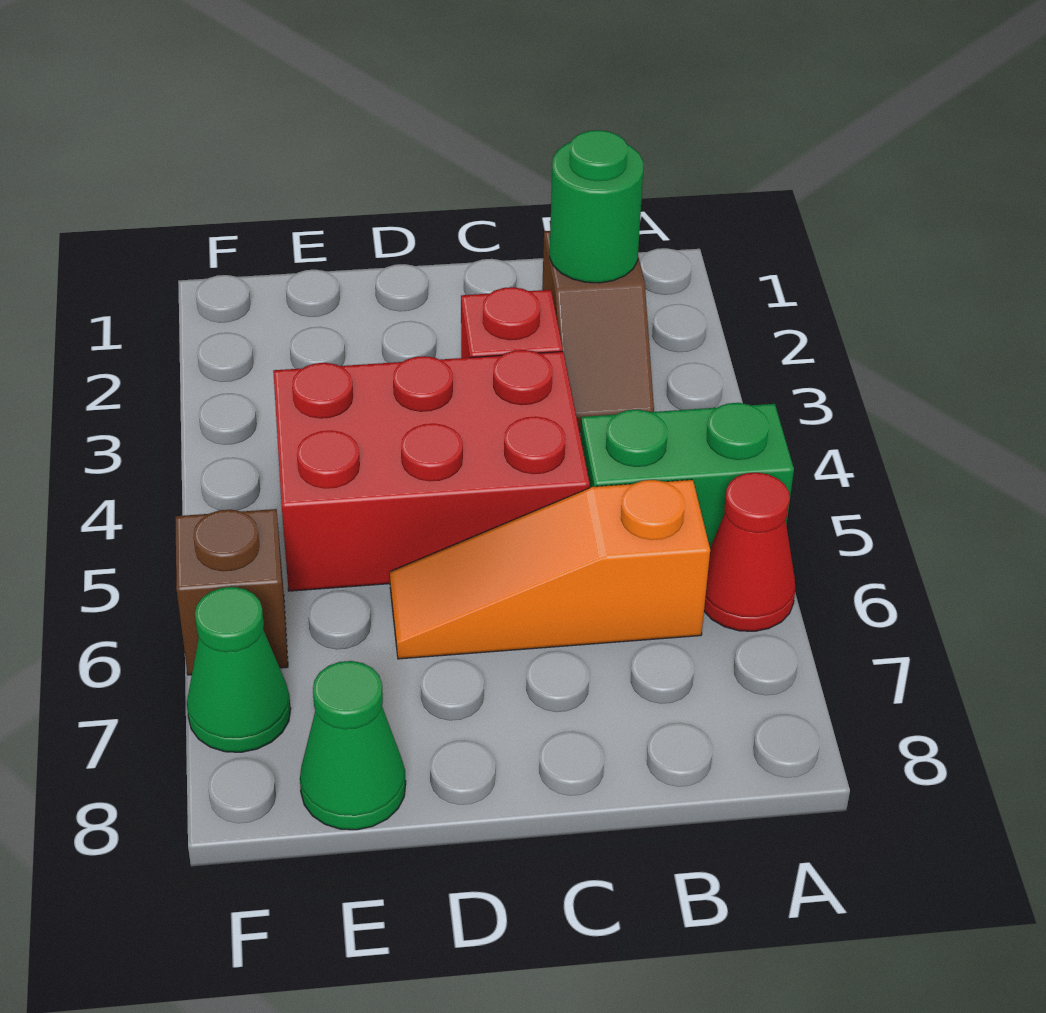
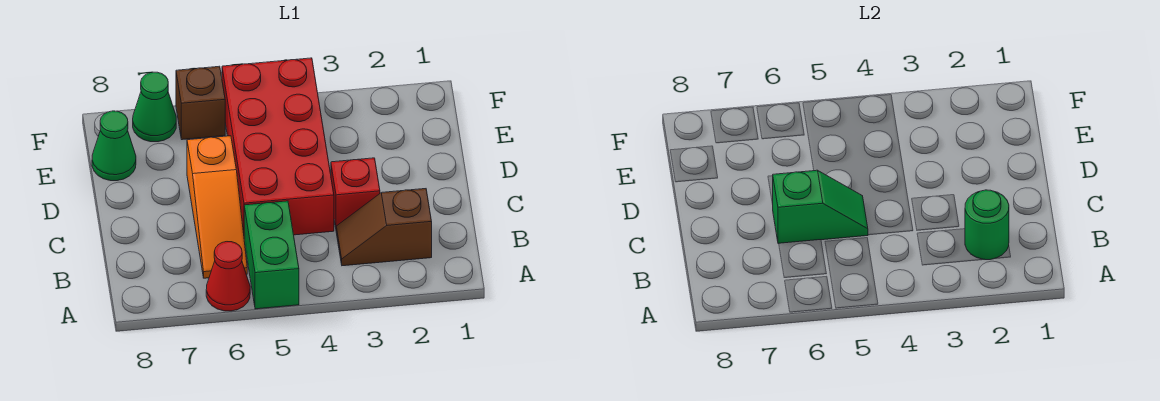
orange 1x3 slope [390,480,710,659] -> orange 1x3 slope turned to [187,136,247,278]
red 2x3 brick [273,350,590,591] -> red 2x4 brick [222,58,334,235]
none -> green 1x2 slope [773,170,868,244]

